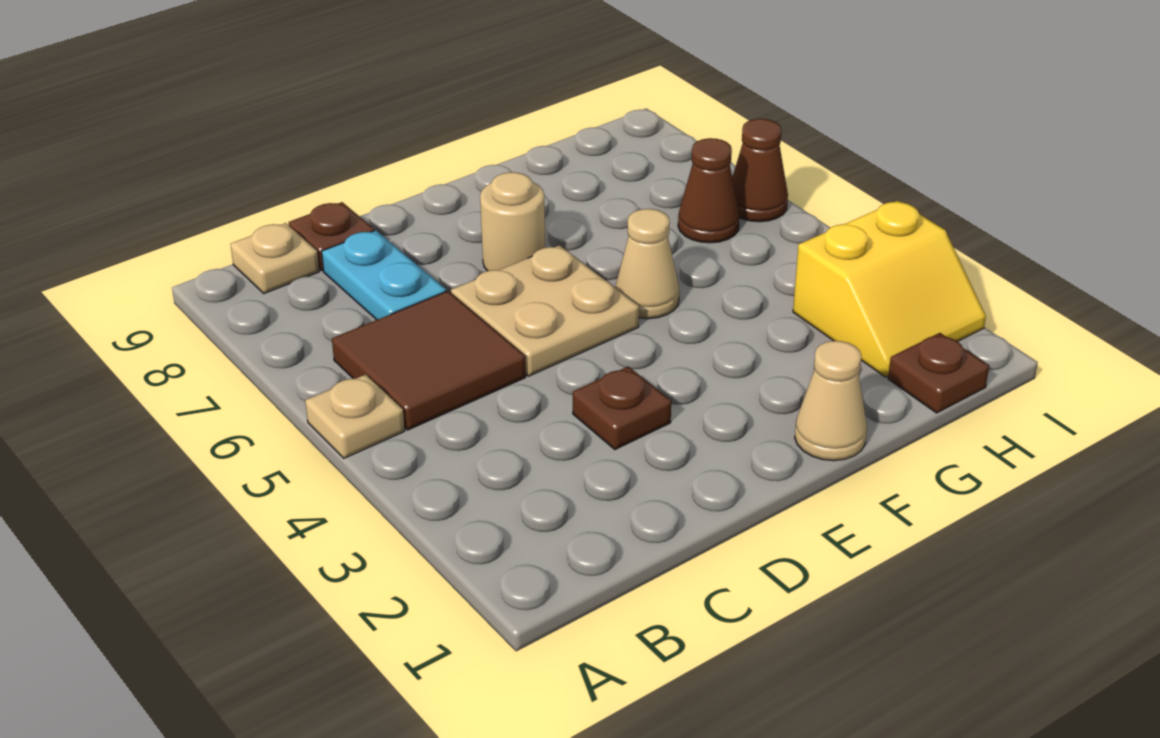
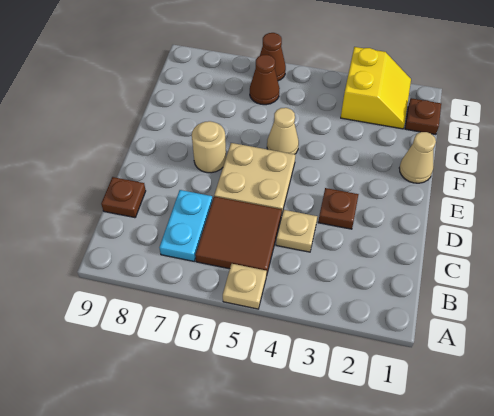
tan 1x1 plate [230,223,319,293] -> tan 1x1 plate moved to [276,210,317,252]
cyan 1x2 plate [322,230,446,320] -> cyan 1x2 plate turned to [159,190,212,261]

